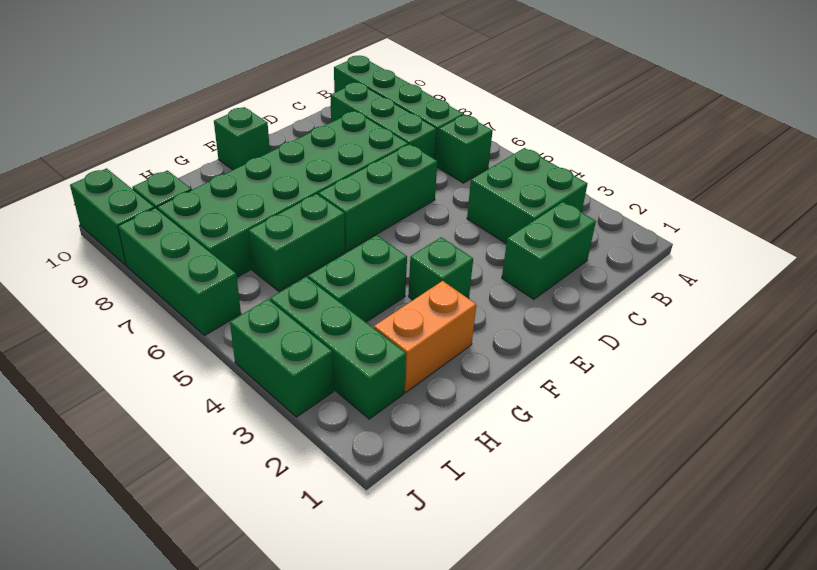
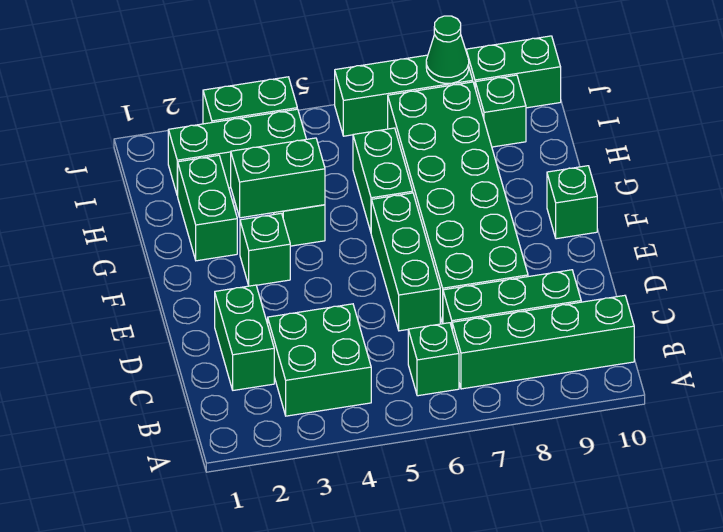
orange 1x2 brick [374,281,476,392] -> green 1x2 brick [178,155,237,261]
none -> green 1x2 brick [231,138,325,218]
none -> green 1x1 cone [426,16,469,83]

